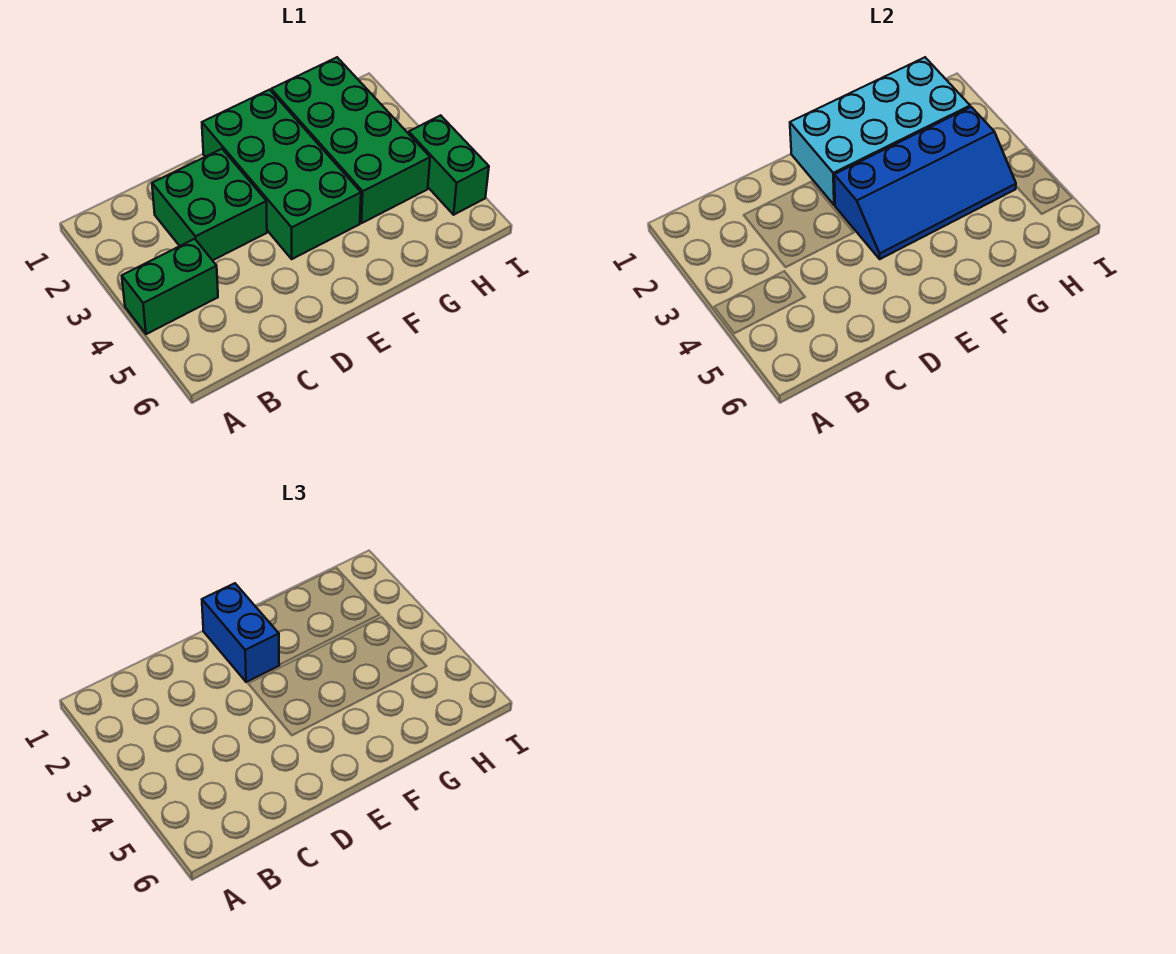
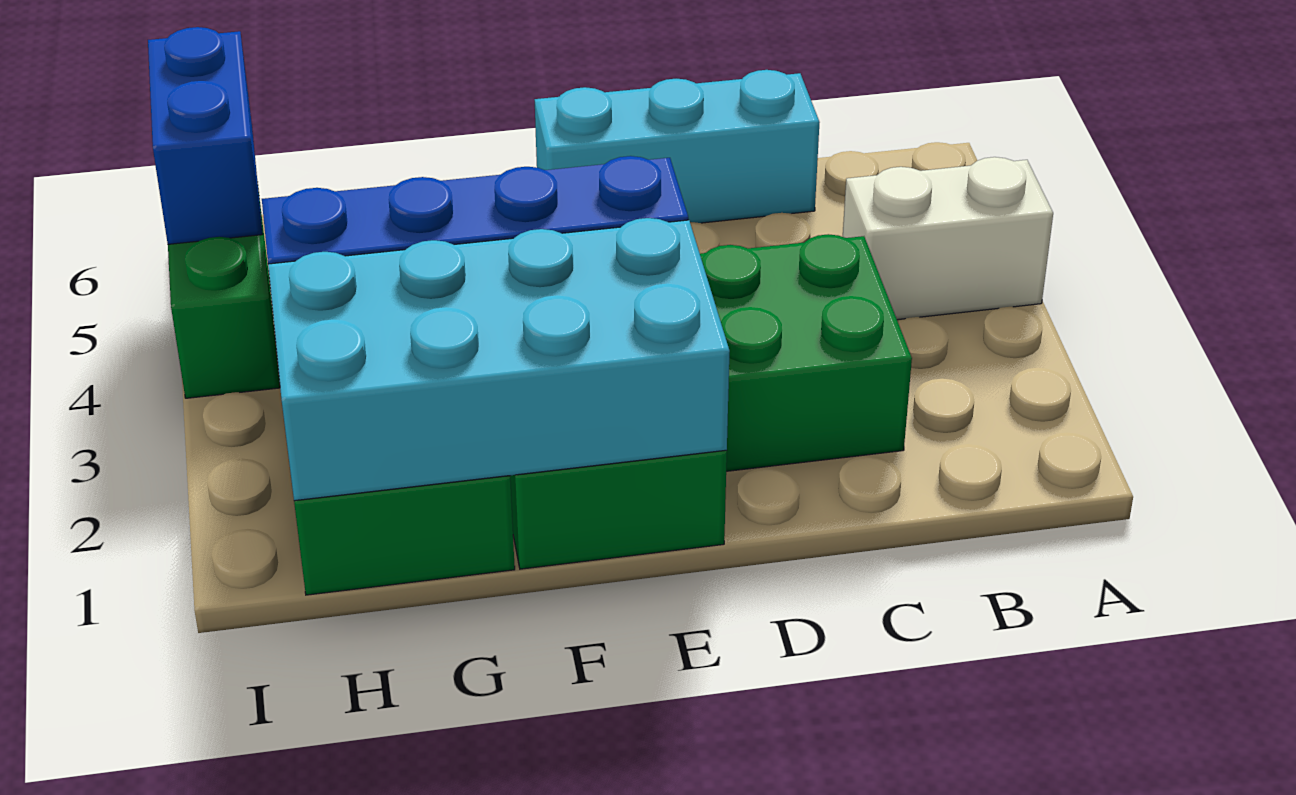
green 1x2 brick [122,239,218,334] -> white 1x2 brick [843,157,1053,320]
none -> cyan 1x3 brick [535,70,820,223]
blue 1x2 brick [202,583,279,682] -> blue 1x2 brick moved to [148,27,263,244]

